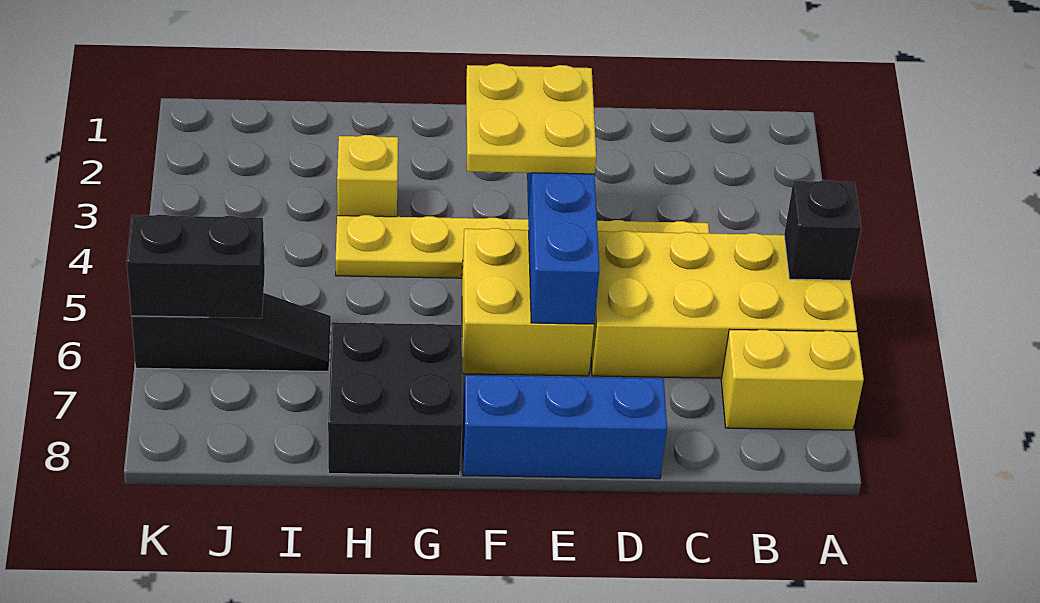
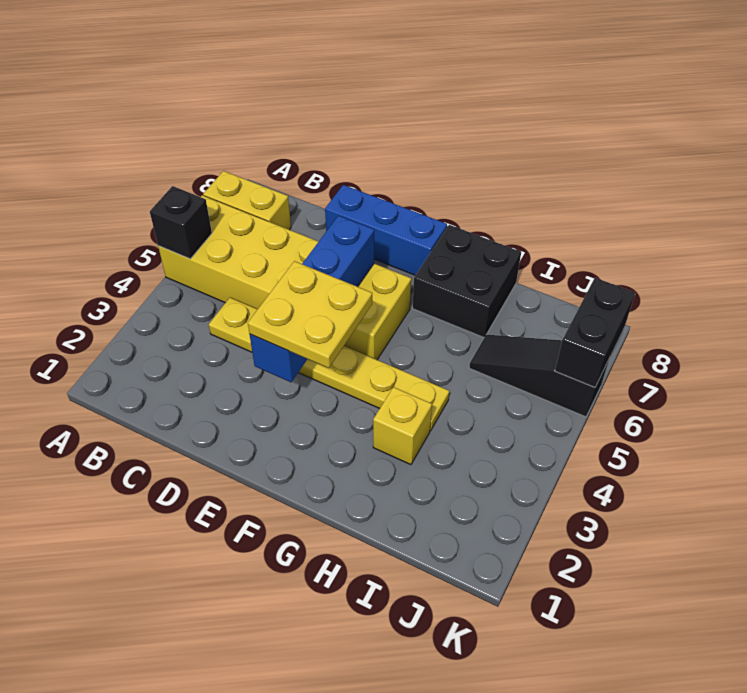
black 1x2 brick [127,214,265,318] -> black 1x2 brick turned to [555,278,635,387]

